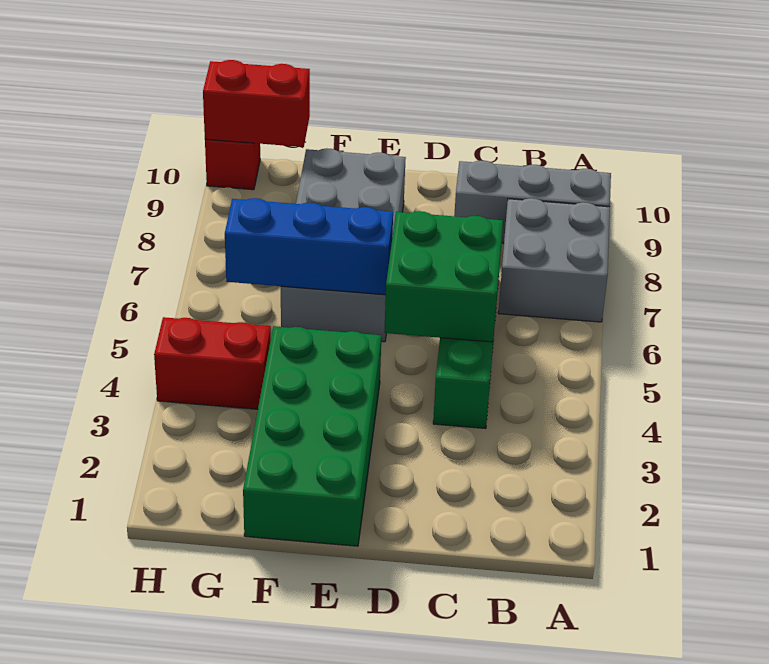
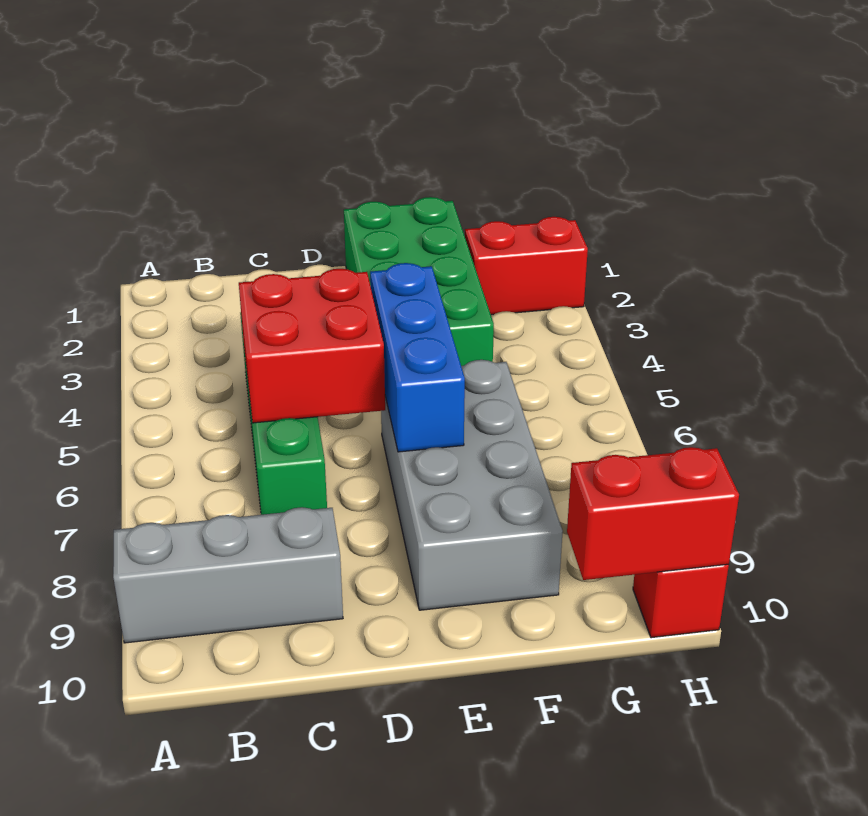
grey 2x2 brick [498,198,610,322] -> none
green 2x2 brick [384,211,503,342] -> red 2x2 brick [239,269,385,423]
blue 1x3 brick [225,198,393,295] -> blue 1x3 brick turned to [370,263,465,452]
red 1x2 brick [154,317,271,409] -> red 1x2 brick moved to [465,217,588,315]

